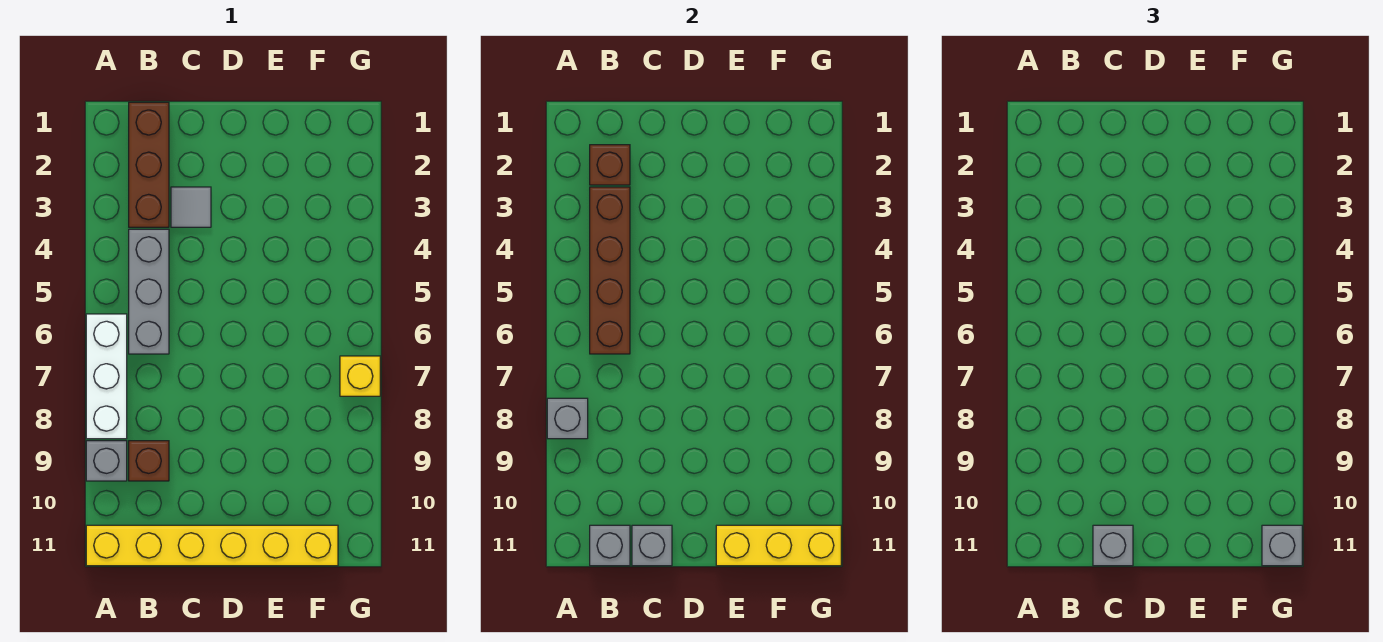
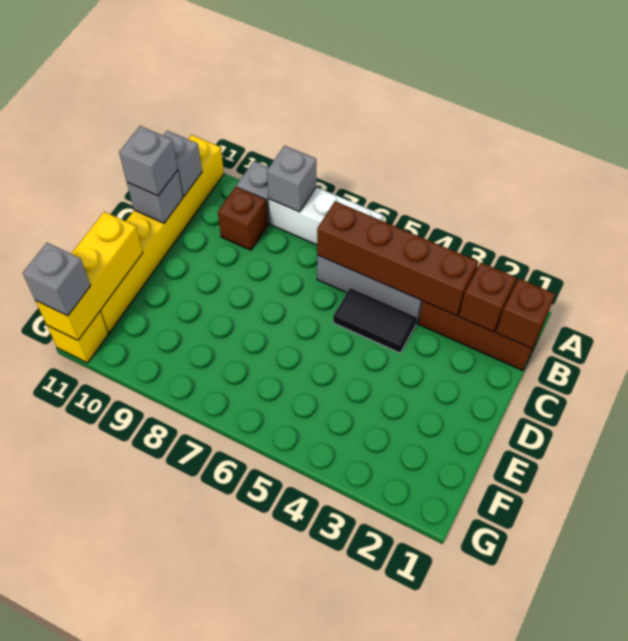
none -> brown 1x1 brick [496,279,555,348]
grey 1x1 tile [171,187,211,227] -> none
none -> black 1x2 tile [333,288,417,353]
yellow 1x1 brick [340,356,380,396] -> yellow 1x1 brick moved to [47,312,108,363]

